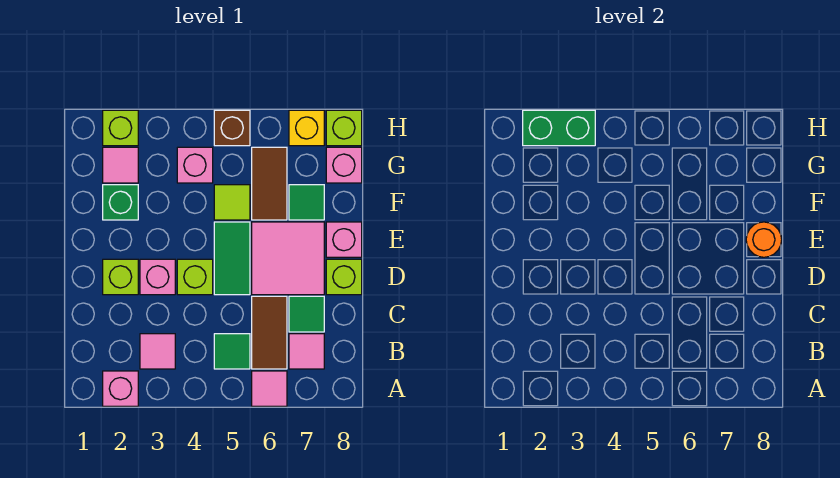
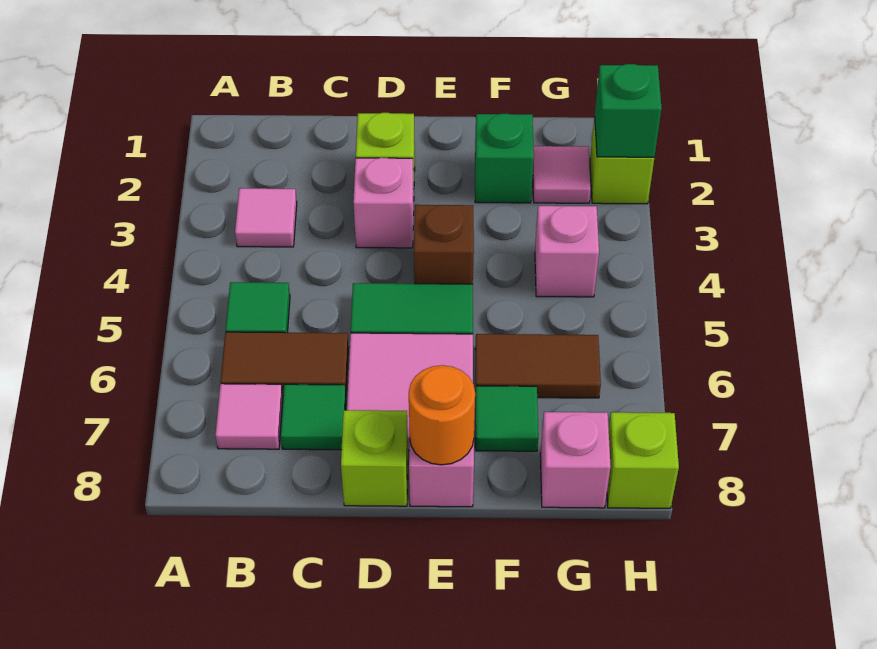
pink 1x1 brick [103,371,138,406] -> none
pink 1x1 tile [252,371,287,406] -> none
lime 1x1 brick [177,259,213,295] -> none
lime 1x1 tile [214,185,250,220] -> none
green 1x2 brick [523,110,595,146] -> green 1x1 brick [595,64,661,157]
brown 1x1 brick [214,110,250,146] -> brown 1x1 brick moved to [414,205,474,284]
yellow 1x1 brick [289,110,324,146] -> none

